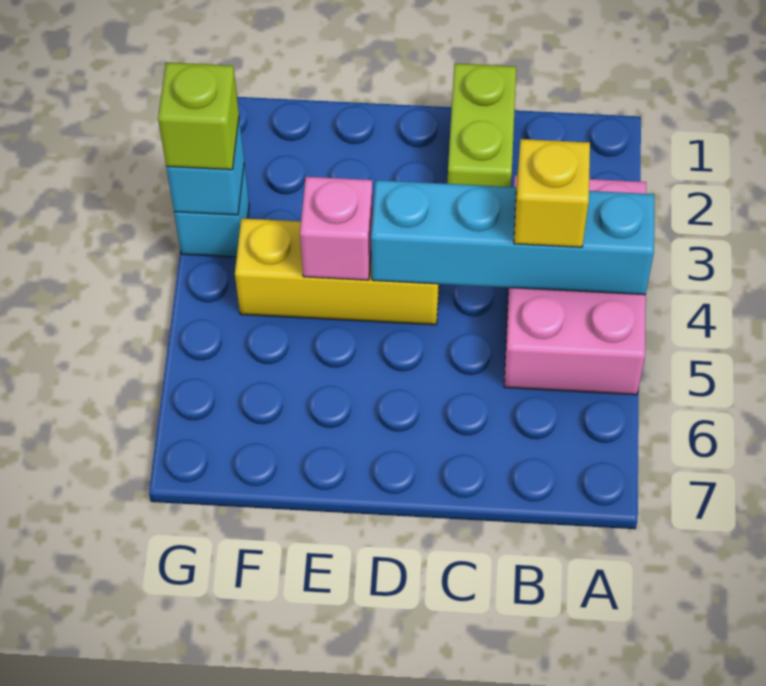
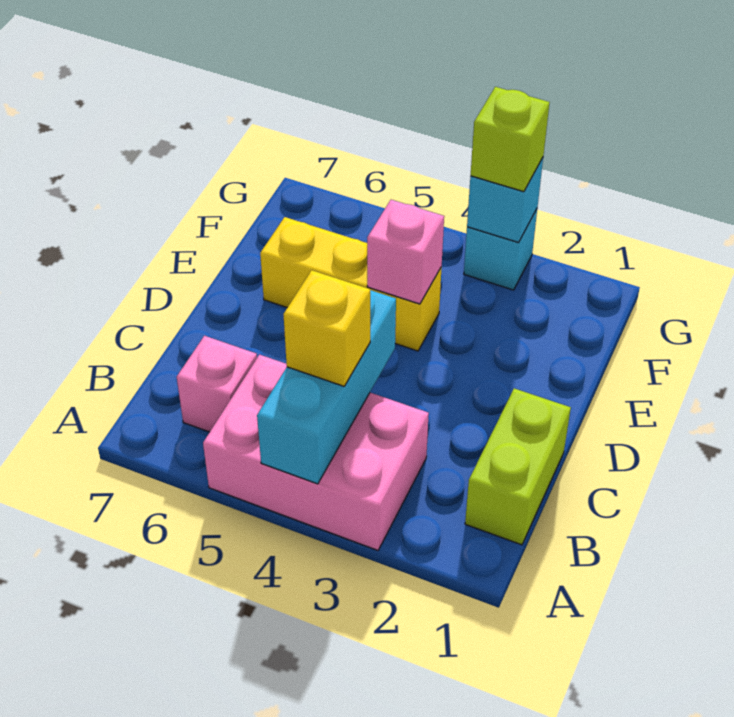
cyan 1x4 brick [371,180,654,295] -> cyan 1x3 brick [257,290,396,484]
none -> pink 1x1 brick [177,336,257,432]
lime 1x2 brick [448,64,516,187] -> lime 1x2 brick turned to [465,388,571,545]
yellow 1x3 brick [235,218,439,325] -> yellow 1x3 brick turned to [260,217,442,351]

